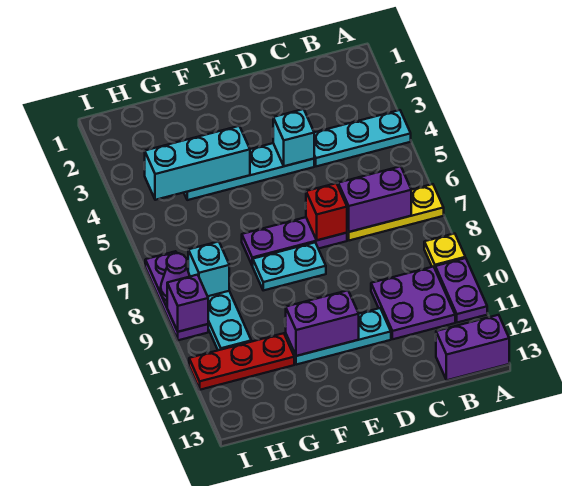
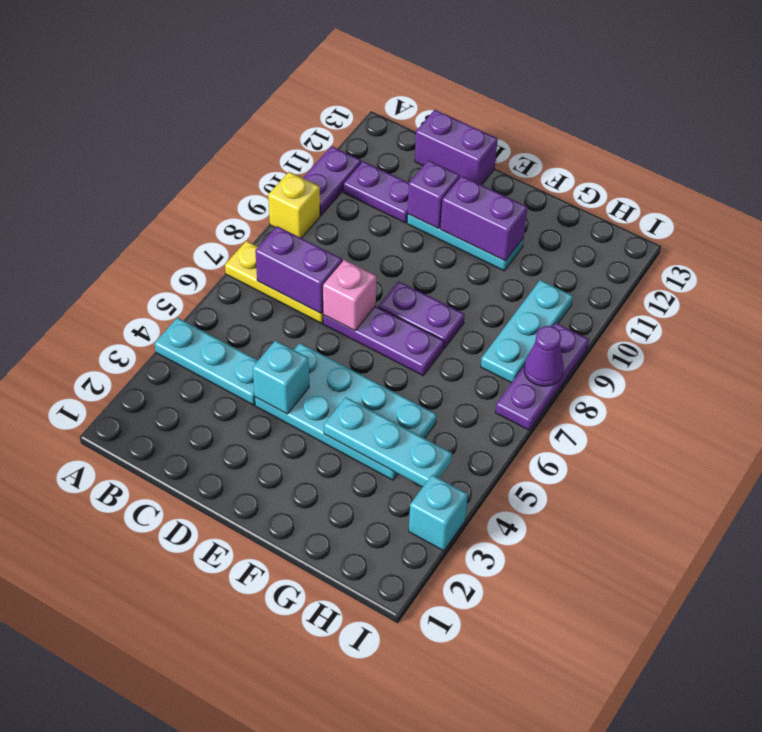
yellow 1x1 plate [424,234,465,268] -> yellow 1x1 brick [268,172,320,238]
purple 1x2 brick [436,315,509,380] -> purple 1x2 brick moved to [415,110,498,185]
purple 2x2 plate [371,267,455,339] -> purple 1x2 plate [343,161,409,223]
cyan 1x4 plate [184,143,314,200] -> cyan 2x4 plate [255,343,437,480]
red 1x1 brick [306,183,347,240] -> pink 1x1 brick [323,260,376,331]
cyan 1x2 plate [253,243,326,290] -> purple 1x2 plate [378,281,465,348]
cyan 1x3 brick [144,126,250,200] -> cyan 1x3 plate [324,397,452,487]
red 1x3 plate [189,333,294,390] -> none
cyan 1x1 brick [188,242,229,296] -> cyan 1x1 brick moved to [409,475,468,551]
purple 1x1 brick [167,275,208,332] -> purple 1x1 brick moved to [408,160,460,229]

